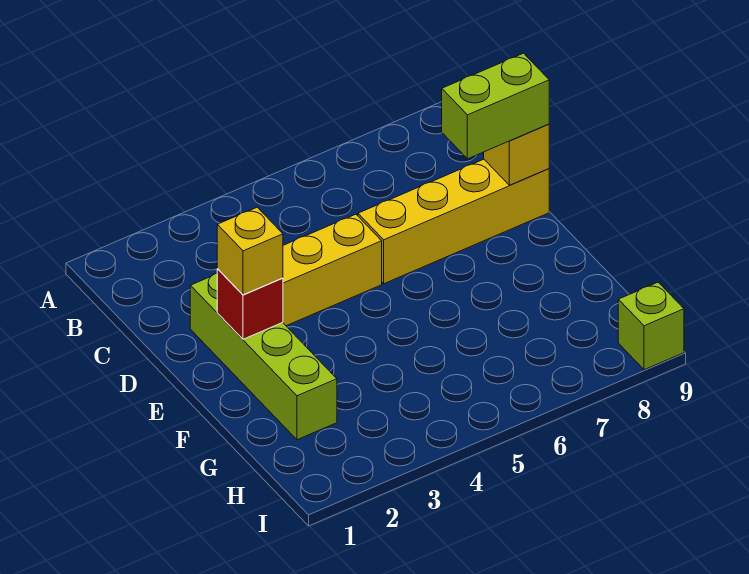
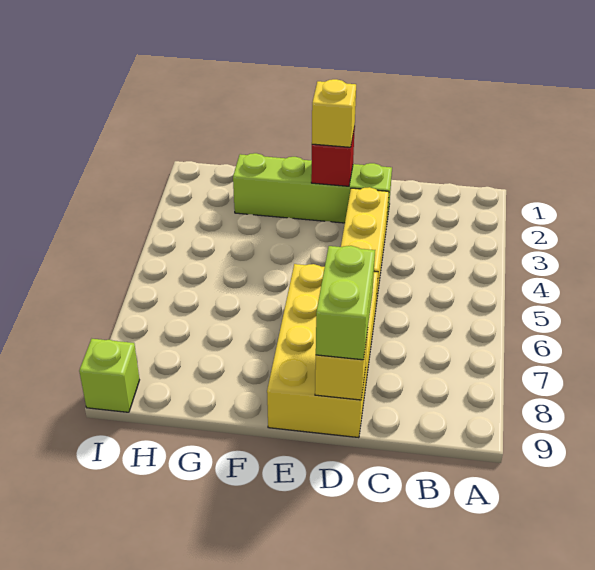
yellow 1x4 brick [358,159,549,284] -> yellow 2x4 brick [267,264,378,438]

